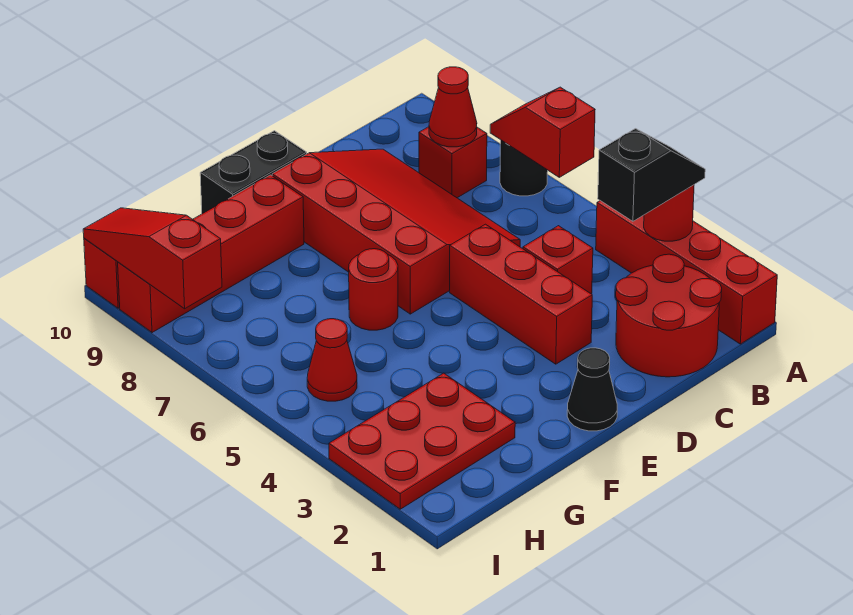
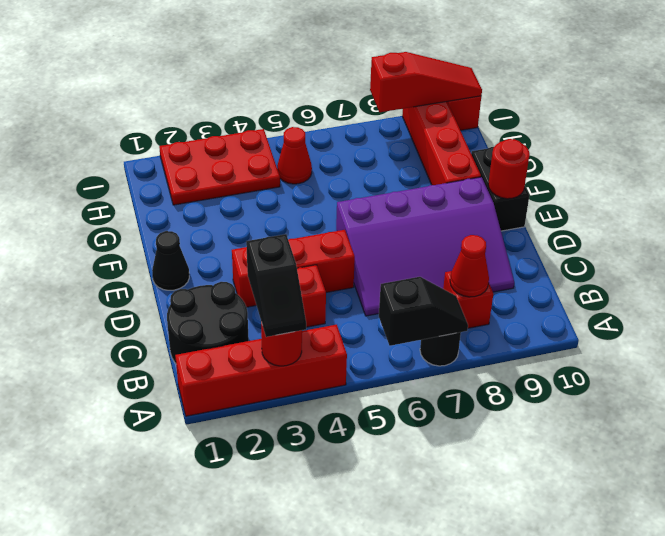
red 1x2 slope [490,87,595,177] -> black 1x2 slope [379,277,468,346]
red 2x2 round brick [616,254,722,377] -> black 2x2 round brick [167,282,249,363]
red 3x4 slope [272,149,520,314] -> purple 3x4 slope [336,177,514,316]
red 1x1 round brick [349,249,398,330] -> red 1x1 round brick moved to [488,139,530,199]
red 2x3 plate [329,373,515,509] -> red 2x3 plate turned to [159,129,280,205]

